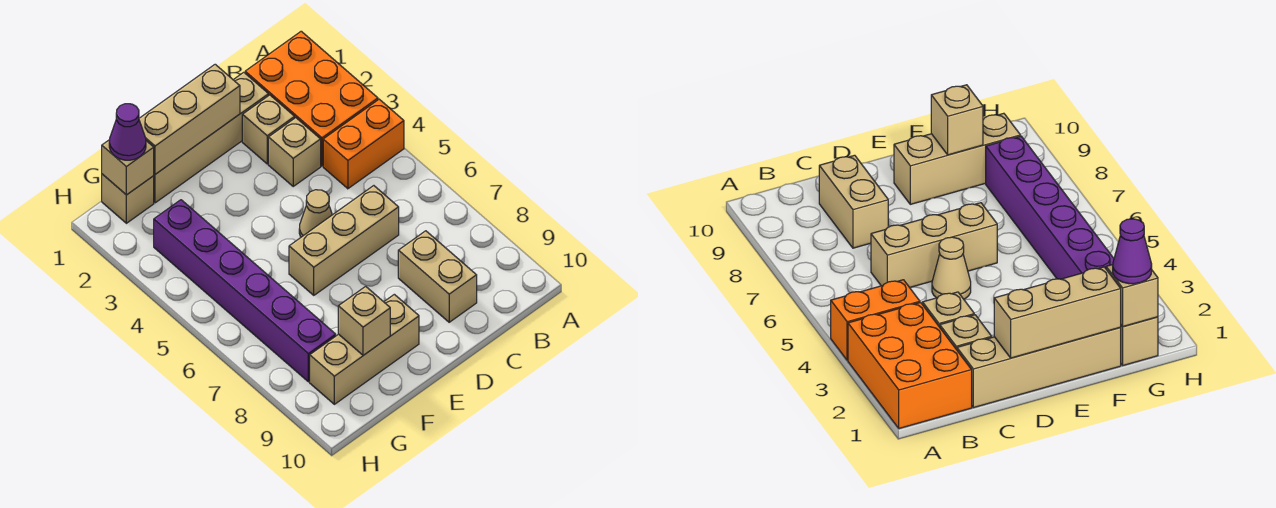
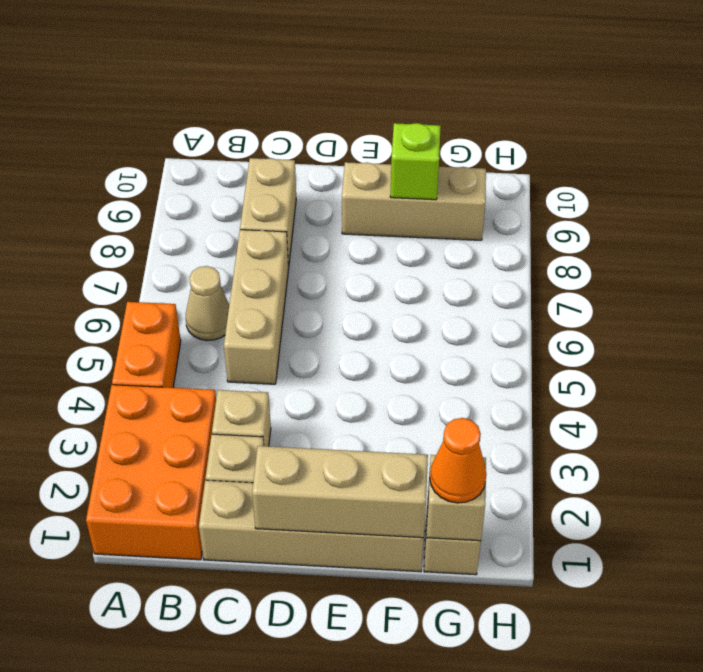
orange 1x2 brick [323,99,404,189] -> orange 1x2 brick turned to [112,302,181,388]
tan 1x3 brick [289,186,399,295] -> tan 1x3 brick turned to [224,230,289,384]
tan 1x1 cone [299,190,332,237] -> tan 1x1 cone moved to [186,266,229,340]
tan 1x1 brick [338,286,390,355] -> lime 1x1 brick [390,123,441,200]
purple 1x1 cone [109,104,146,160] -> orange 1x1 cone [430,418,486,503]
purple 1x6 brick [154,200,336,382] -> none

